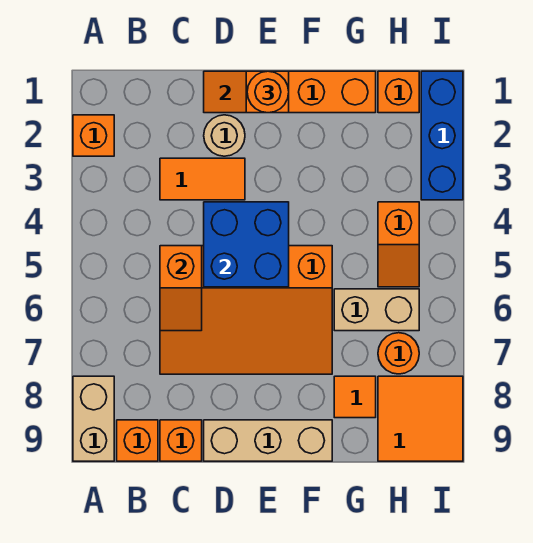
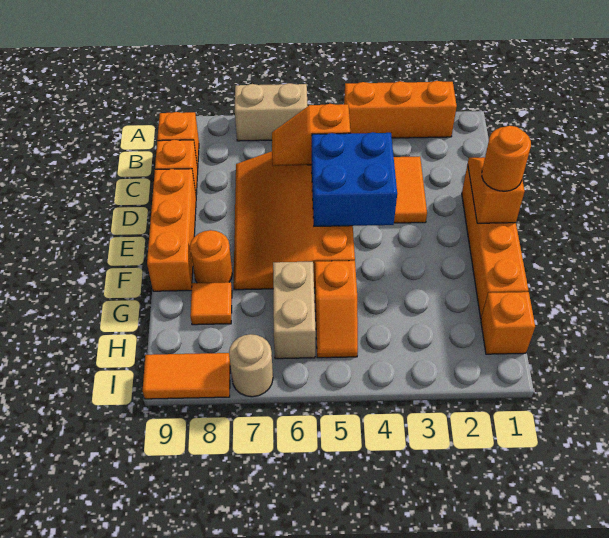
orange 1x1 brick [73,115,114,156] -> orange 1x3 brick [344,81,457,138]
tan 1x2 brick [73,376,114,461] -> tan 1x2 brick moved to [235,83,308,141]
tan 1x1 round brick [204,115,245,156] -> tan 1x1 round brick moved to [229,334,273,397]
tan 1x3 brick [204,420,332,461] -> orange 1x3 brick [147,169,196,291]
orange 1x2 slope [378,202,419,287] -> orange 1x2 slope turned to [315,261,358,358]
orange 1x1 round brick [378,333,419,374] -> orange 1x1 round brick moved to [190,230,232,283]
orange 2x2 tile [378,376,463,461] -> orange 1x2 tile [142,353,230,399]
blue 1x3 brick [421,71,463,200] -> none

